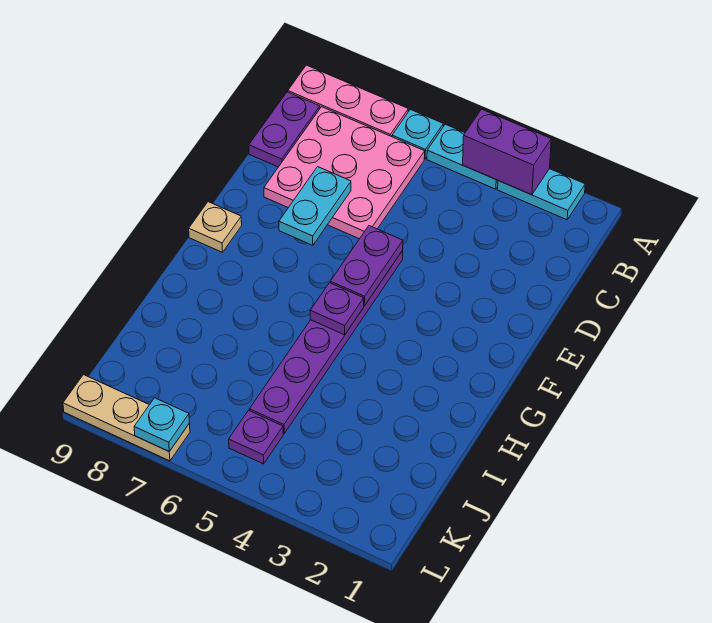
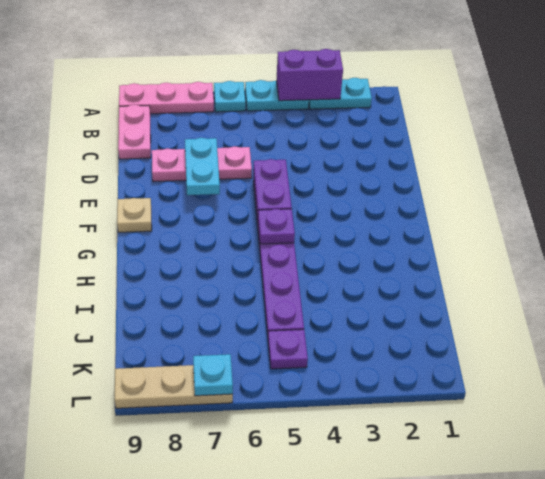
pink 3x3 plate [264,107,425,239] -> pink 1x3 plate [152,146,252,182]
purple 1x2 plate [249,92,320,167] -> pink 1x2 plate [118,105,151,159]

